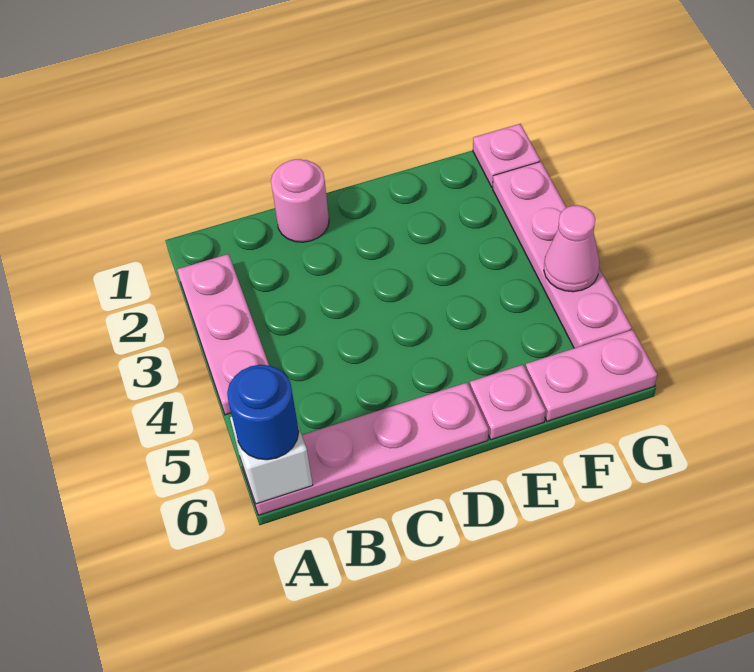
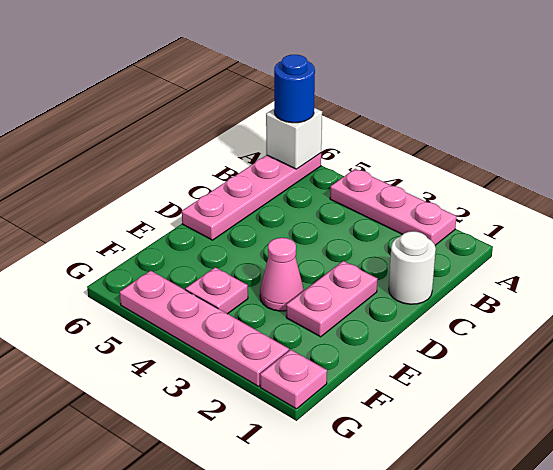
pink 1x1 round brick [271,159,329,242] -> white 1x1 round brick [389,231,436,304]
pink 1x1 plate [470,365,545,440] -> pink 1x1 plate moved to [185,267,248,314]
pink 1x2 plate [526,330,657,421] -> pink 1x2 plate moved to [286,261,377,337]
pink 1x1 cone [544,205,600,292] -> pink 1x1 cone moved to [260,238,304,311]

